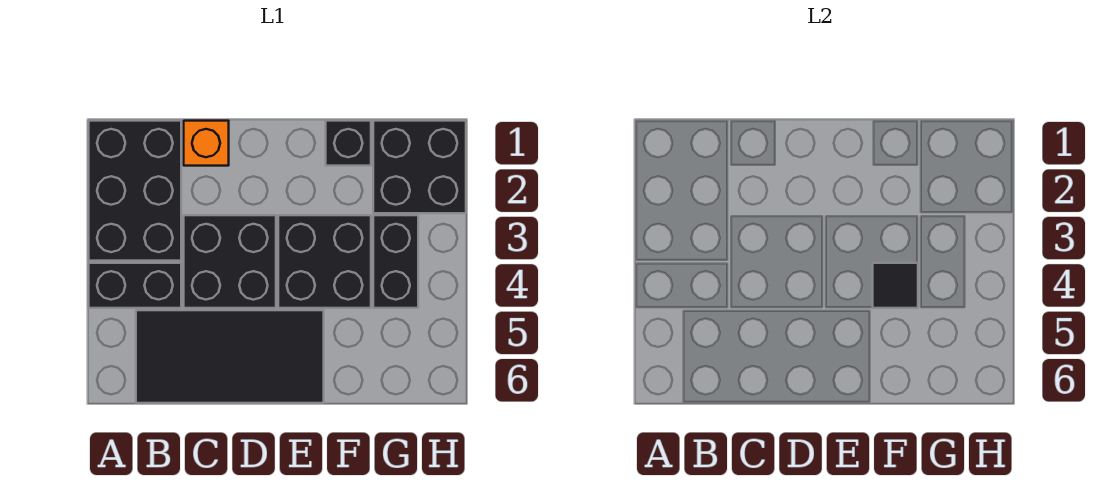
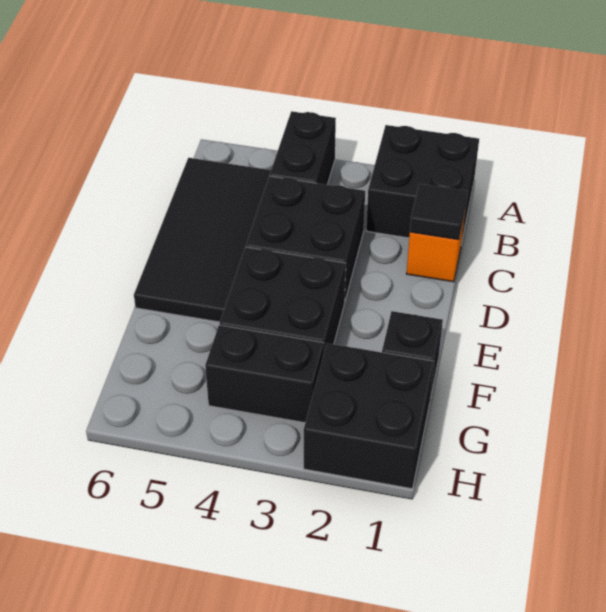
black 2x3 brick [89,121,181,261] -> black 2x2 brick [366,125,479,244]
black 1x1 tile [873,263,918,308] -> black 1x1 tile moved to [410,184,468,240]

